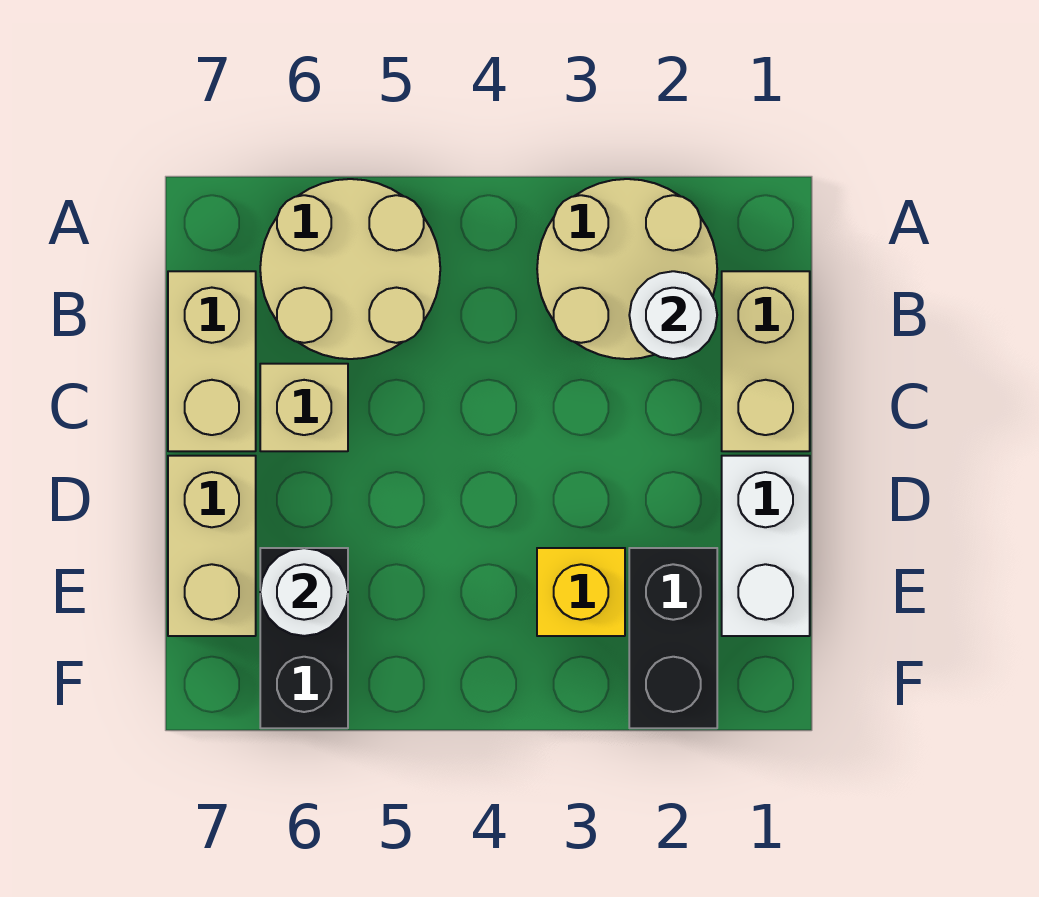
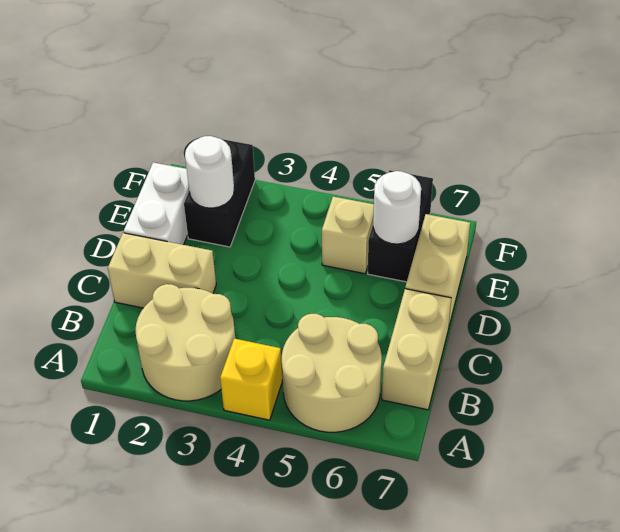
tan 1x2 brick [722,271,810,451] -> tan 1x2 brick turned to [108,233,216,308]
white 1x1 round brick [629,271,717,359] -> white 1x1 round brick moved to [185,136,234,208]
tan 1x1 brick [260,364,348,451] -> tan 1x1 brick moved to [322,197,374,274]
yellow 1x1 brick [537,548,625,636] -> yellow 1x1 brick moved to [220,339,282,420]

